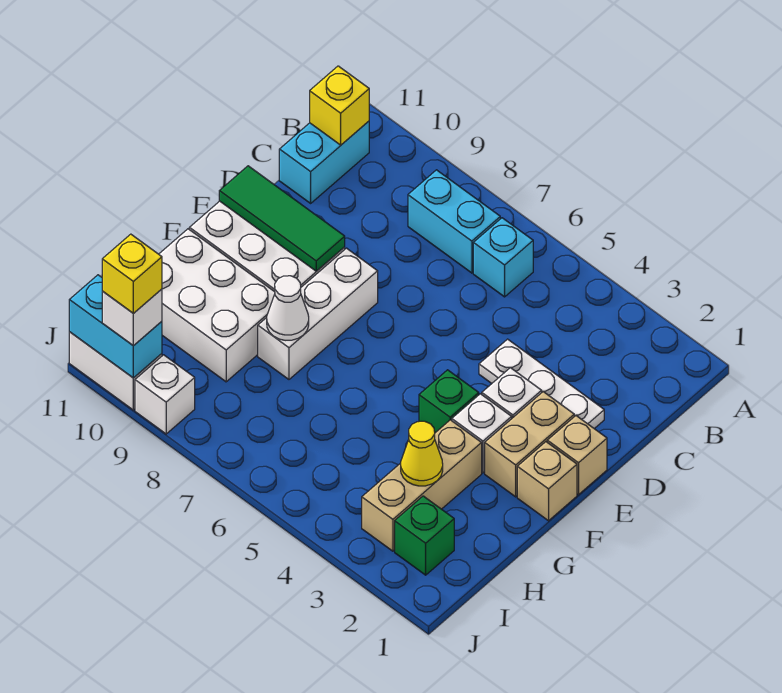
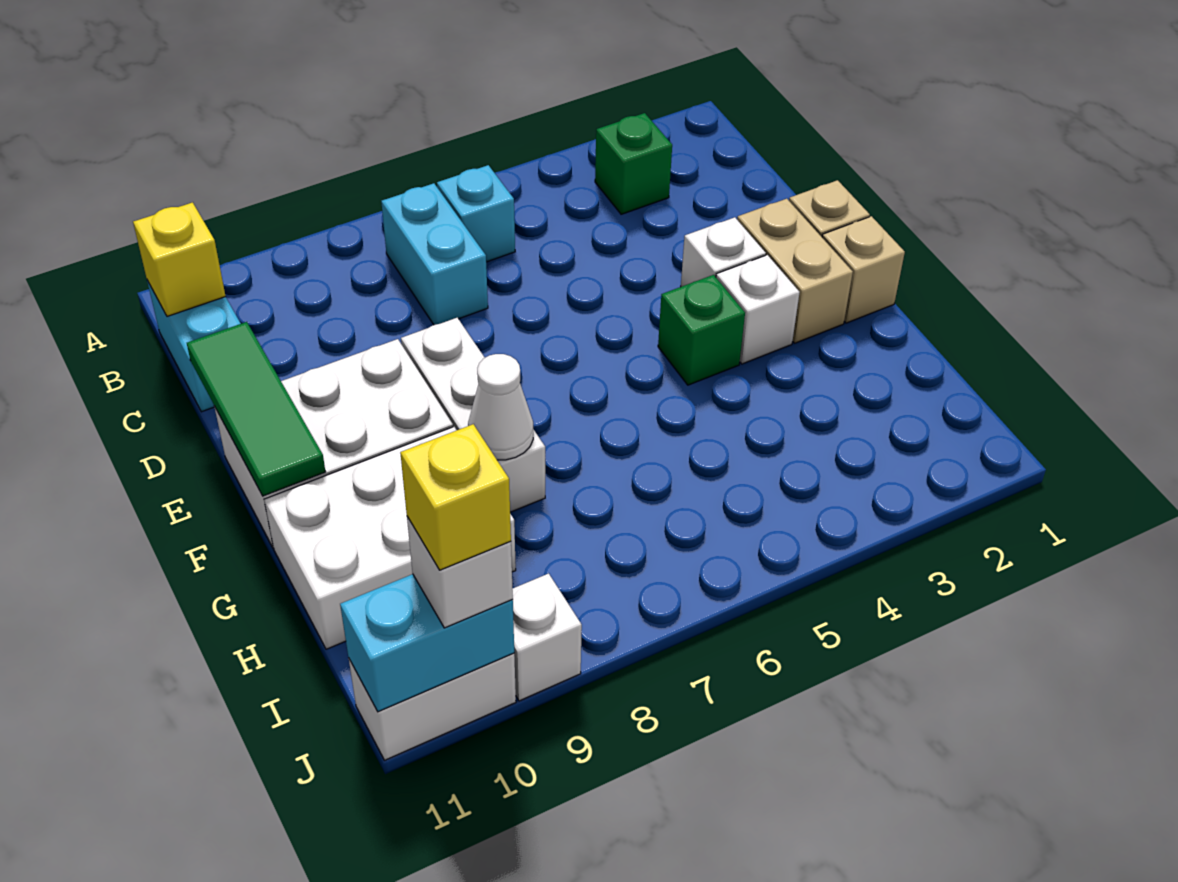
cyan 1x2 brick [408,170,500,273] -> cyan 1x2 brick turned to [381,183,488,325]
white 1x3 plate [479,339,604,429] -> none
green 1x3 tile [219,166,345,271] -> green 1x3 tile turned to [187,322,325,496]
tan 1x3 brick [362,420,482,551] -> none
yellow 1x1 cone [401,421,443,486] -> none
green 1x1 brick [395,496,454,575] -> green 1x1 brick moved to [595,113,672,214]

